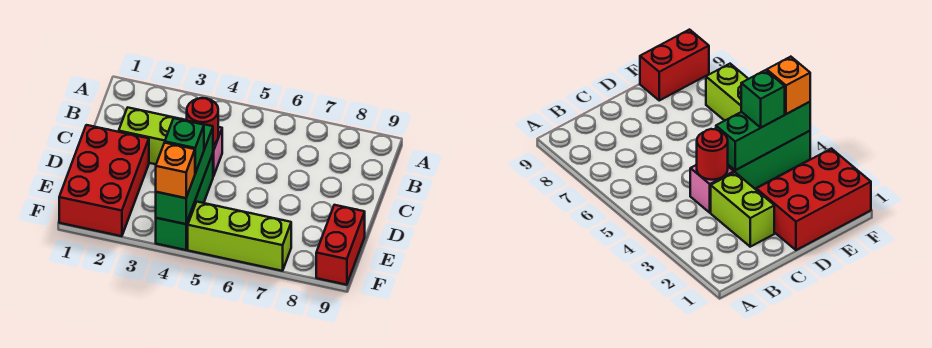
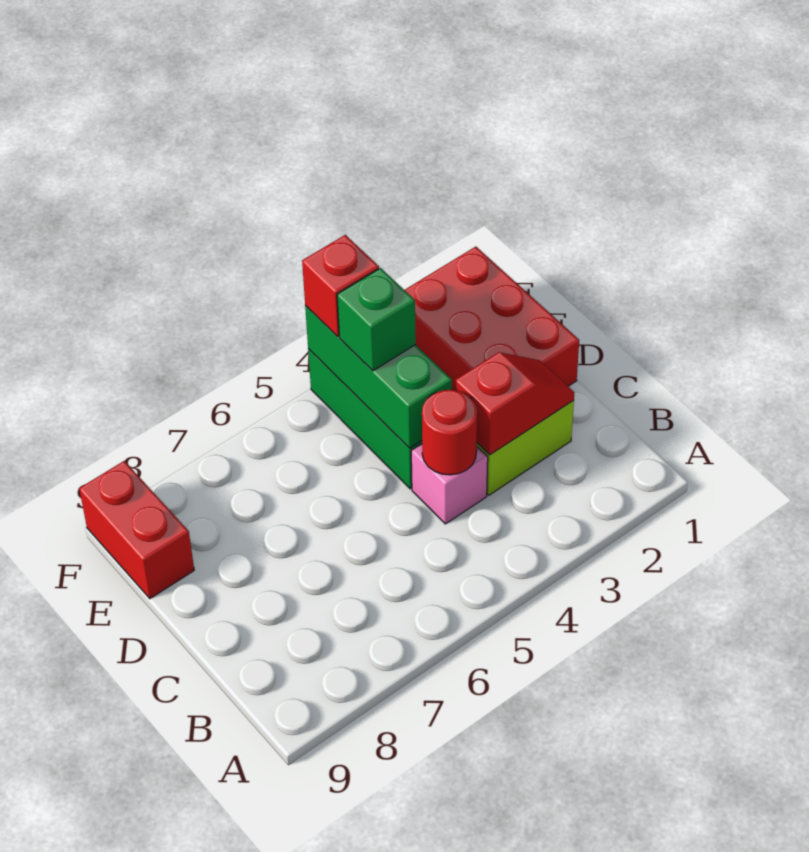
none -> red 1x2 slope [456,352,574,455]
orange 1x1 brick [156,143,195,198] -> red 1x1 brick [302,235,379,337]
lime 1x3 brick [188,202,291,271] -> none

